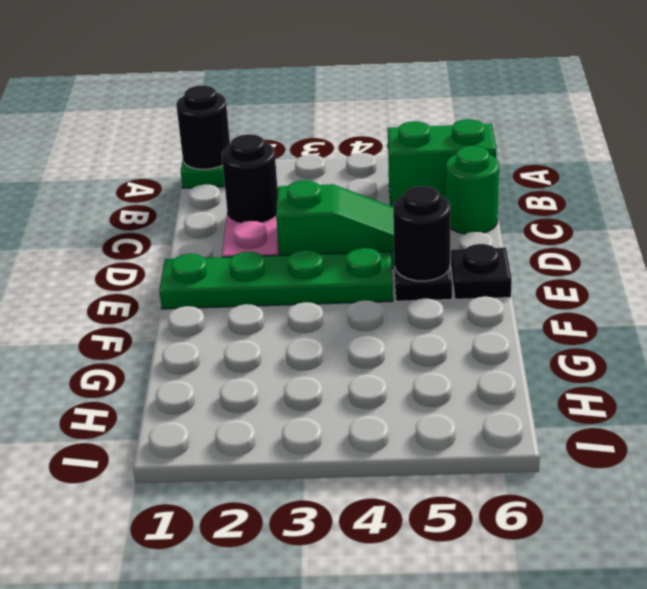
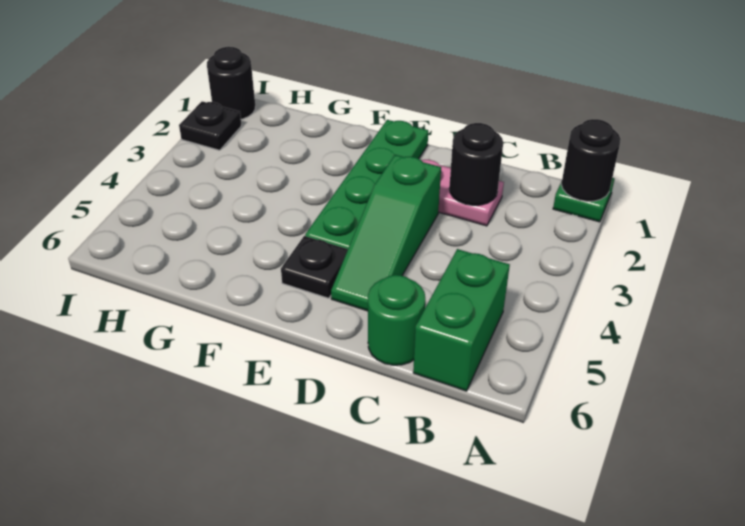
black 1x1 round brick [393,186,451,281] -> black 1x1 round brick moved to [207,47,255,119]
black 1x1 plate [451,244,512,299] -> black 1x1 plate moved to [179,101,242,150]

